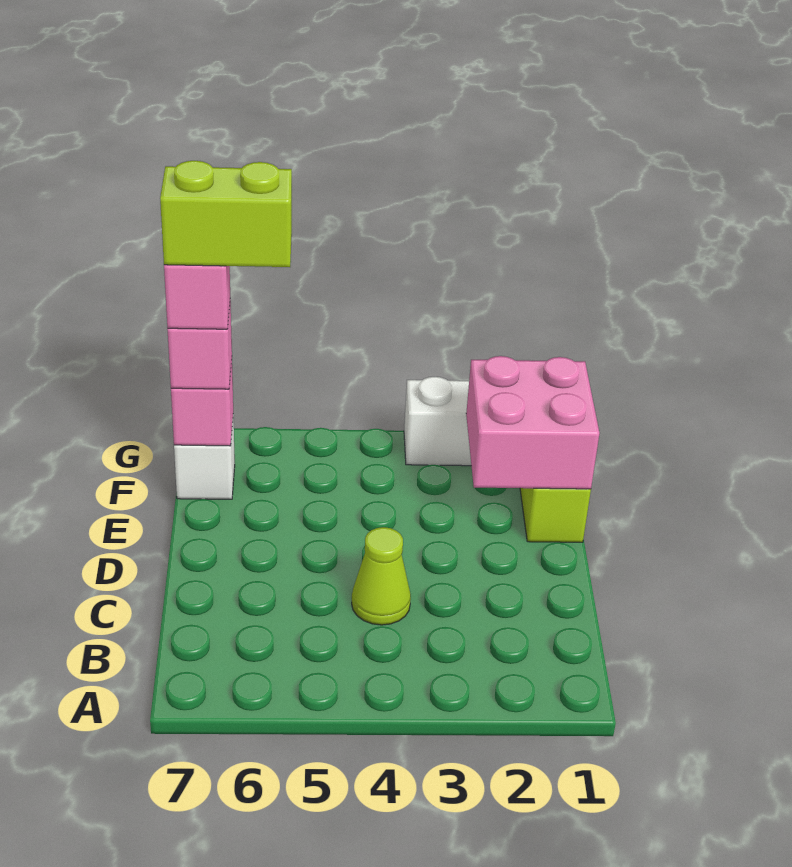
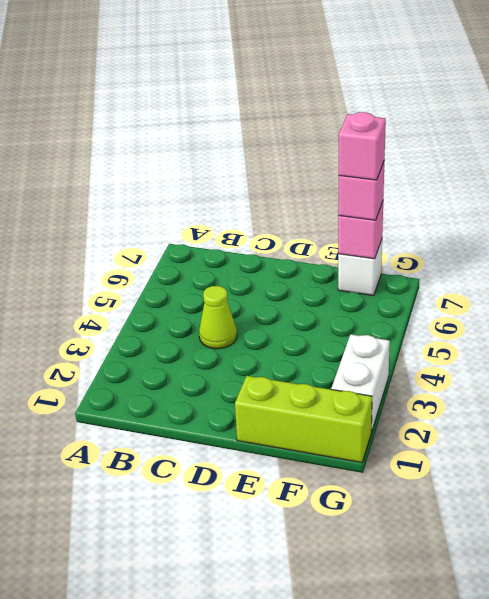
pink 2x2 brick [466,356,600,489] -> none
lime 1x2 brick [160,161,292,267] -> none

